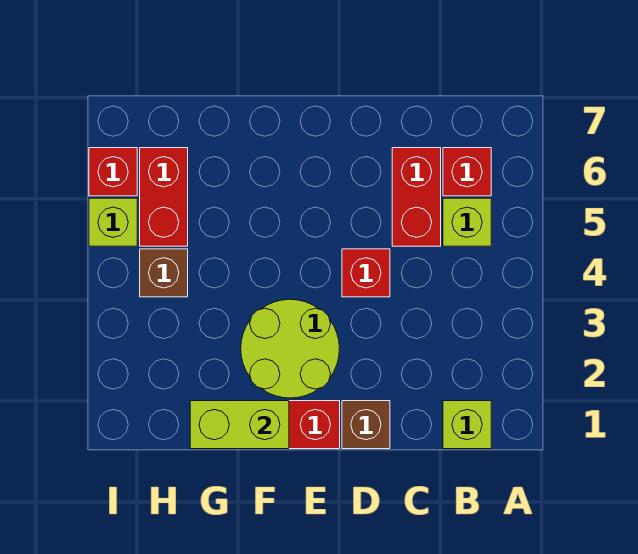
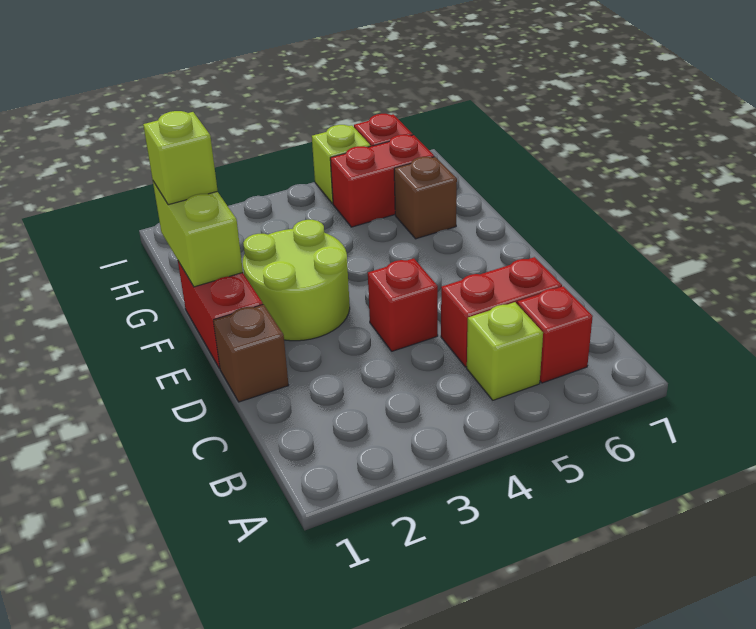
lime 1x1 brick [443,401,491,449] -> lime 1x1 brick moved to [143,111,218,205]
brown 1x1 brick [140,249,188,297] -> brown 1x1 brick moved to [394,157,457,239]

